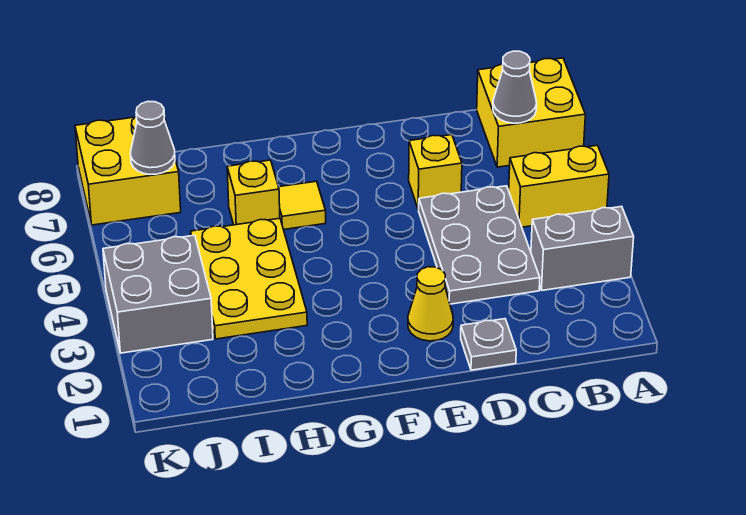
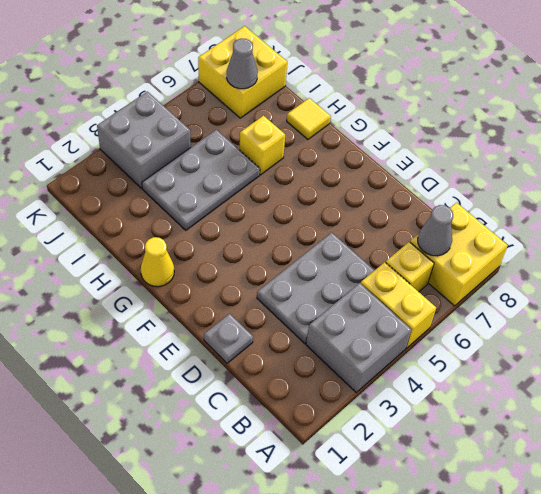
grey 1x2 brick [531,206,634,290] -> grey 2x2 brick [306,283,411,392]
yellow 1x1 brick [409,135,462,210] -> yellow 1x1 brick moved to [386,242,434,292]
yellow 1x1 cone [408,267,453,341] -> yellow 1x1 cone moved to [141,237,174,287]
yellow 1x1 tile [279,181,326,230] -> yellow 1x1 tile moved to [287,98,331,139]
yellow 2x3 plate [191,218,307,339] -> grey 2x3 plate [142,130,260,230]

